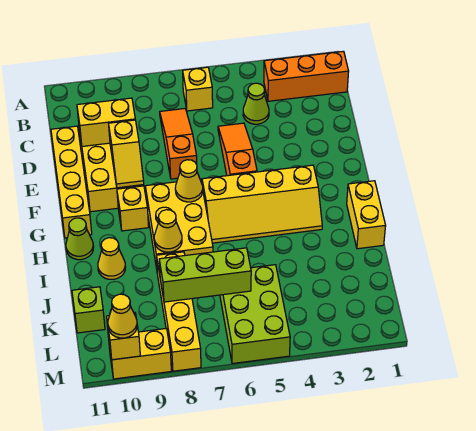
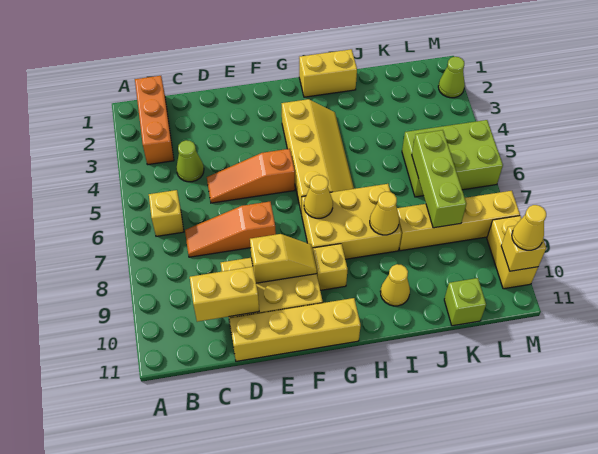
yellow 1x2 brick [77,98,135,146] -> yellow 1x2 brick turned to [190,267,259,322]
lime 1x1 cone [66,218,94,260] -> lime 1x1 cone moved to [438,57,465,98]

